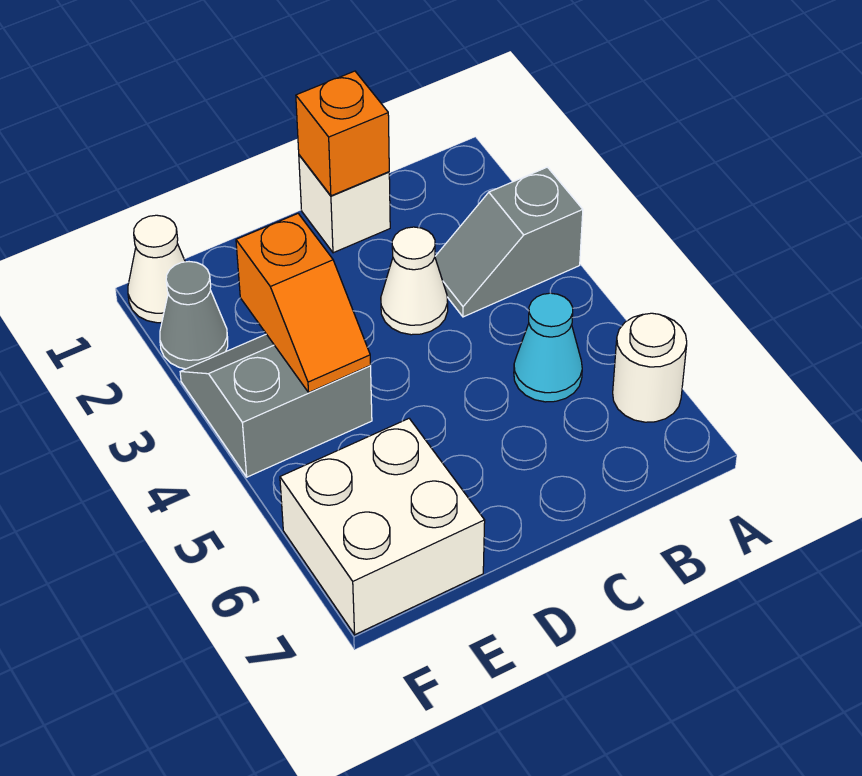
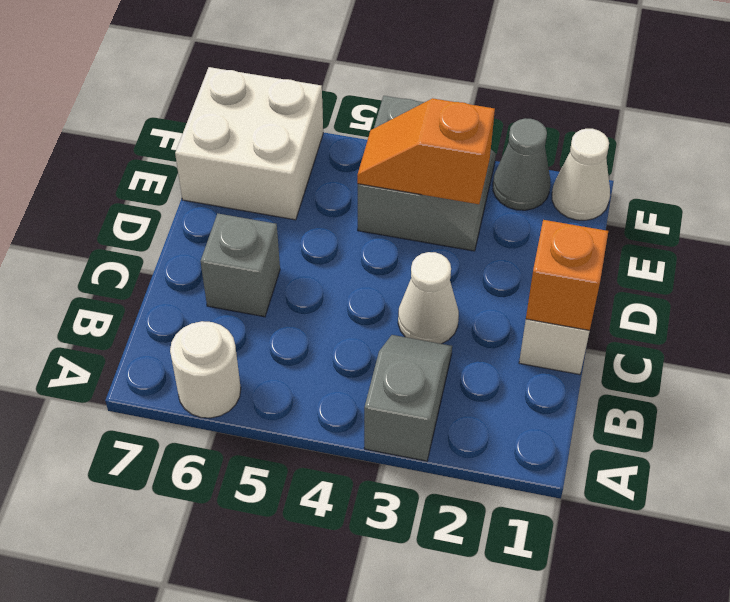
cyan 1x1 cone [514,293,582,402] -> none
none -> grey 1x1 brick [200,214,280,317]

